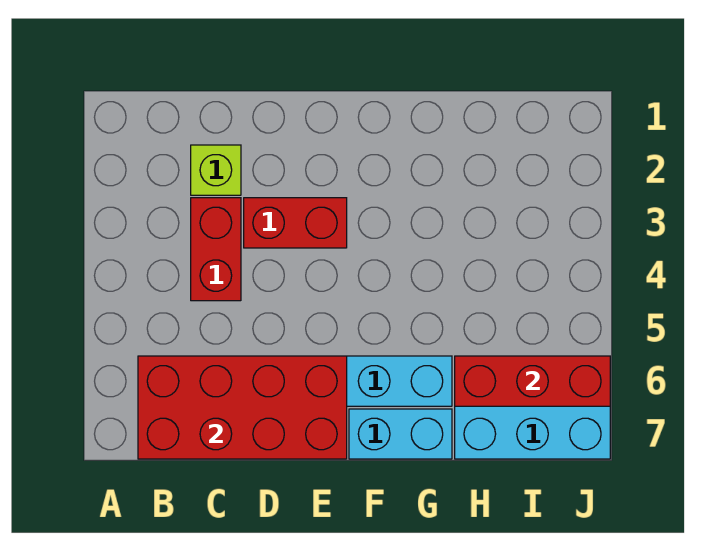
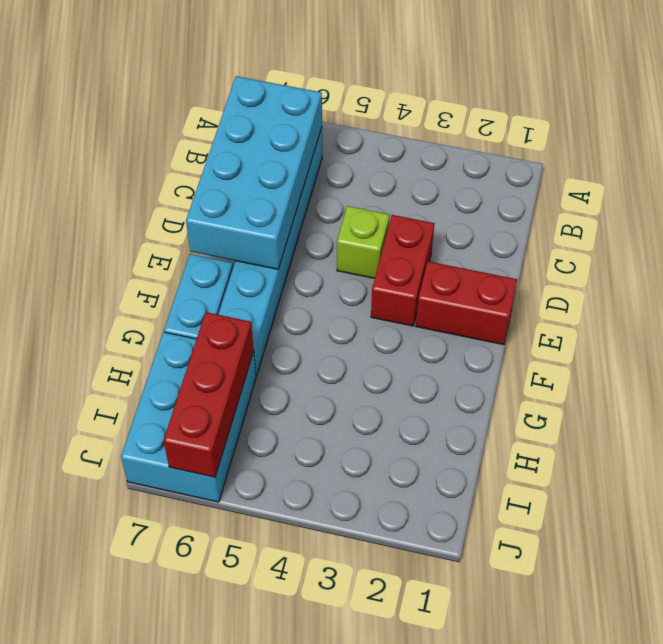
red 2x4 brick [138,356,347,459] -> cyan 2x4 brick [186,76,322,269]
lime 1x1 brick [191,145,241,195] -> lime 1x1 brick moved to [337,206,390,278]
red 1x2 brick [191,198,241,301] -> red 1x2 brick moved to [416,261,517,345]

